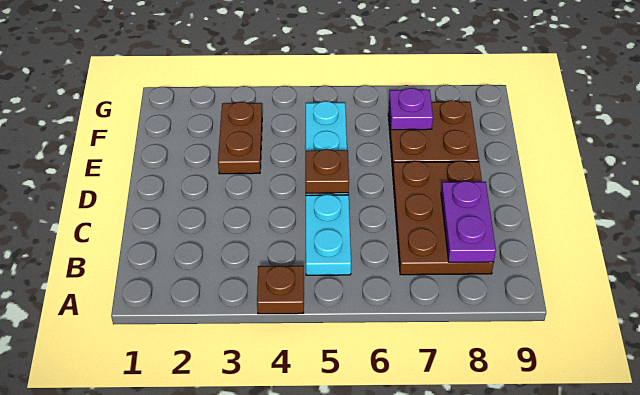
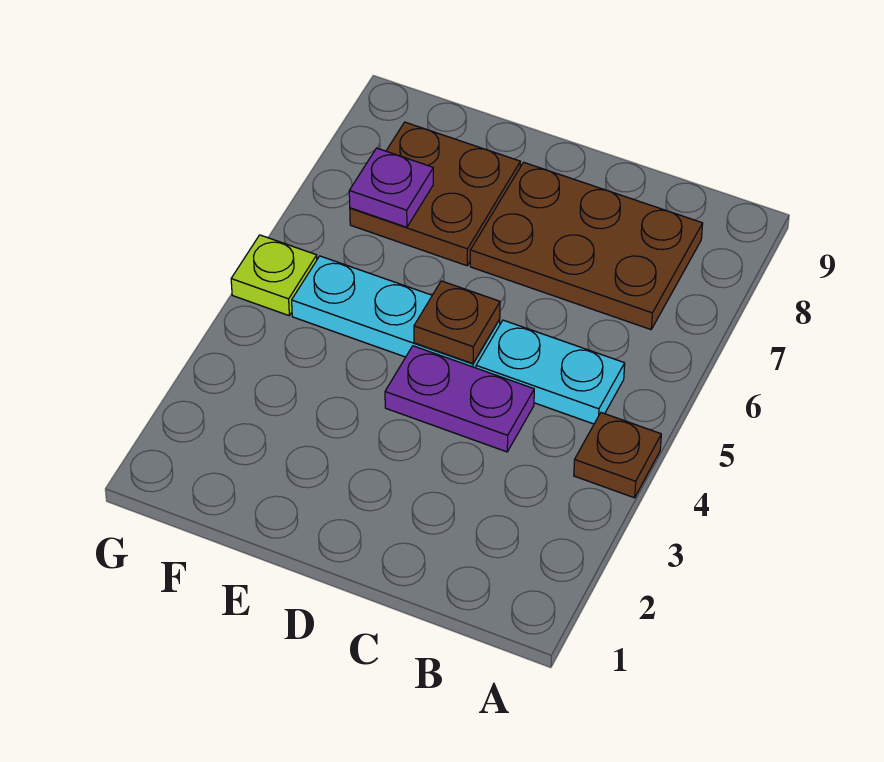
purple 1x2 plate [441,181,496,262] -> purple 1x2 plate moved to [385,346,534,452]
brown 1x2 plate [218,102,262,174] -> none
none -> lime 1x1 plate [231,235,317,315]

